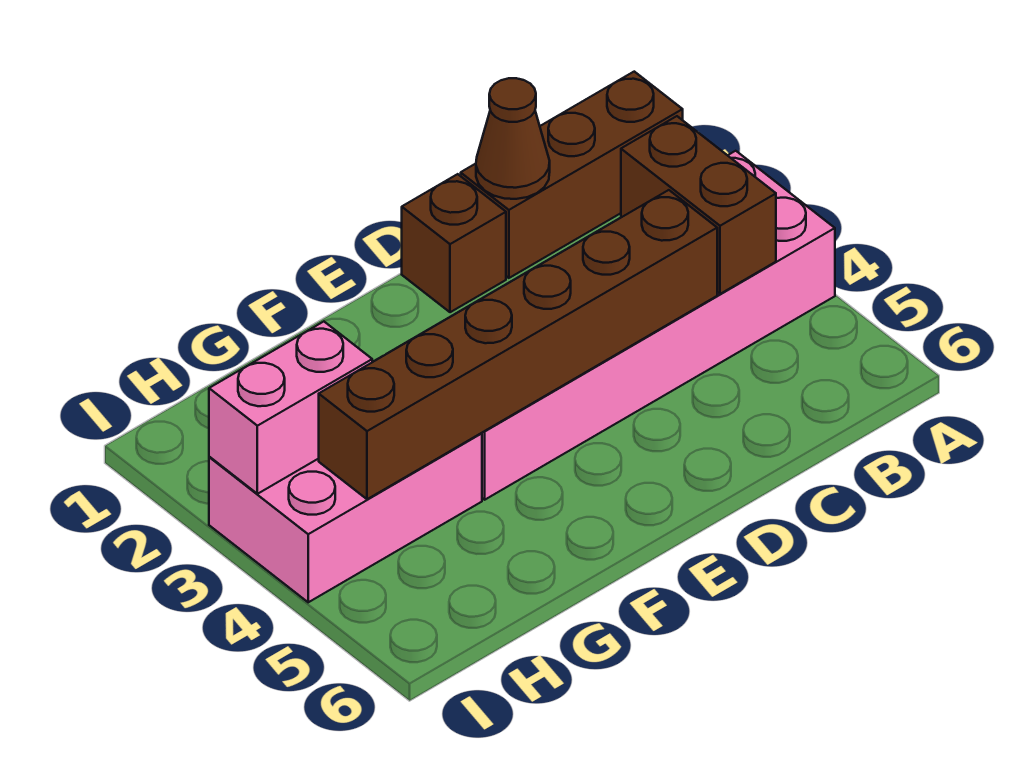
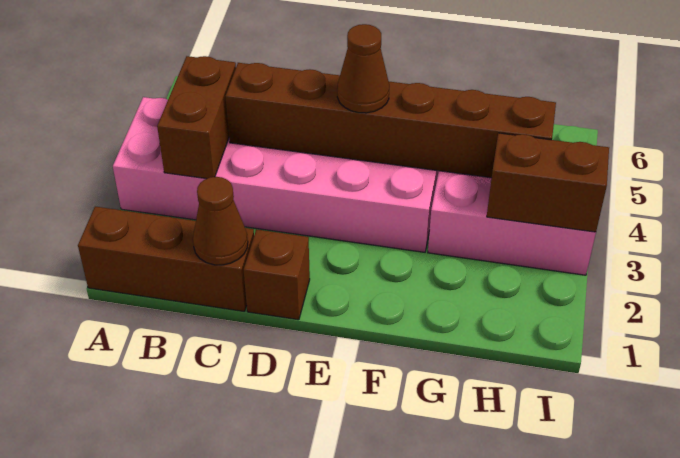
none -> brown 1x1 cone [337,24,389,113]
pink 1x2 brick [209,321,372,494] -> brown 1x2 brick [487,133,609,232]

